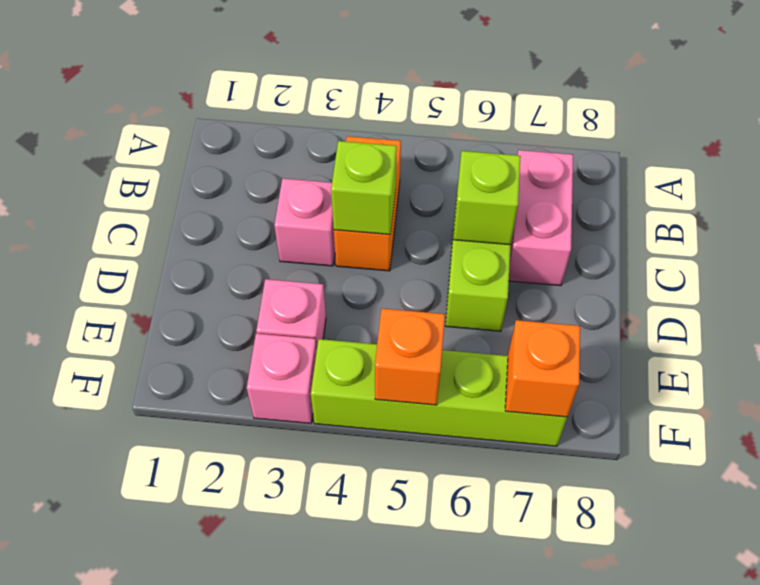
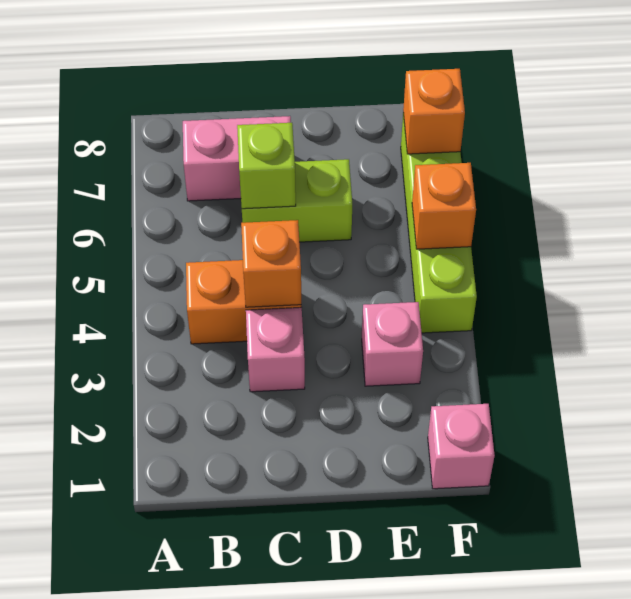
lime 1x1 brick [331,141,397,234] -> orange 1x1 brick [241,220,301,307]
pink 1x1 brick [247,334,317,423] -> pink 1x1 brick moved to [428,404,495,489]

